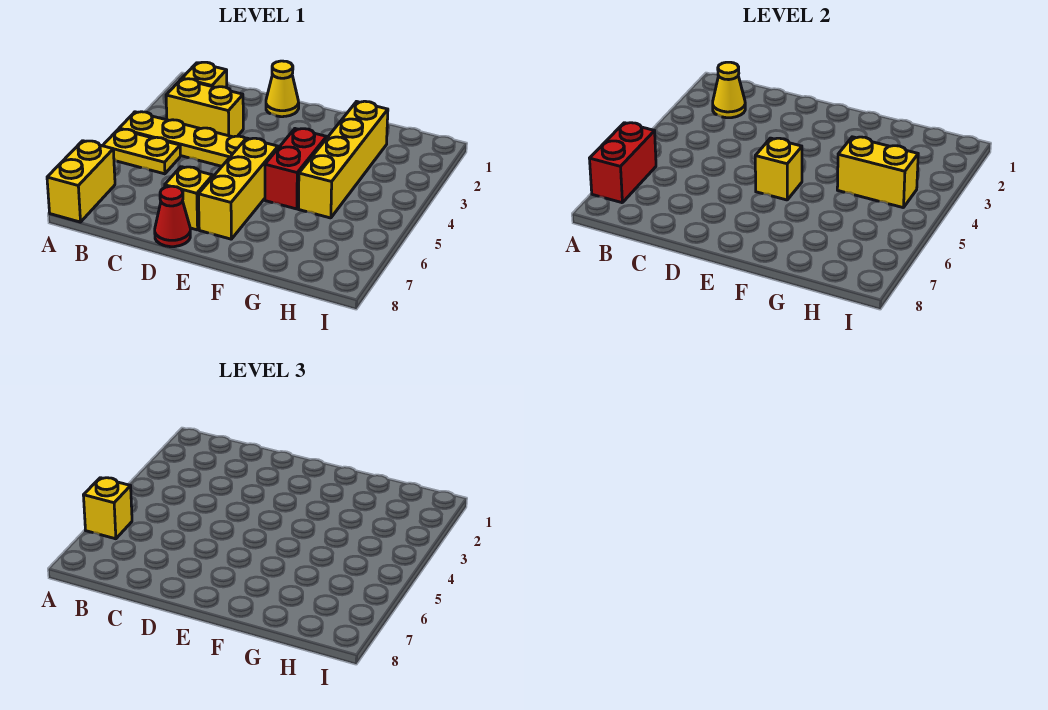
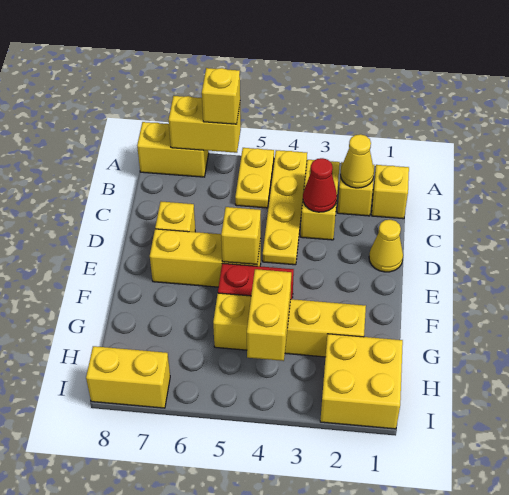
red 1x2 brick [590,123,656,203] -> yellow 1x2 brick [169,96,241,153]
none -> yellow 1x1 brick [372,165,409,219]
red 1x1 cone [155,186,190,247] -> red 1x1 cone moved to [303,158,337,212]
none -> yellow 2x2 brick [320,334,403,429]
none -> yellow 1x2 brick [86,346,170,408]

